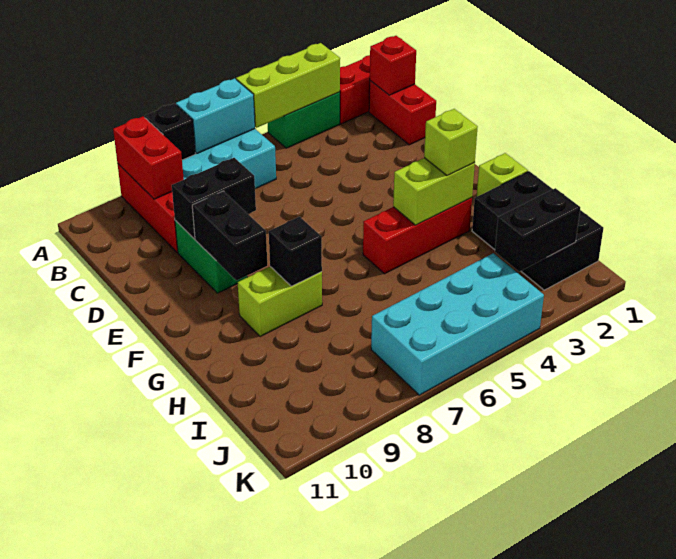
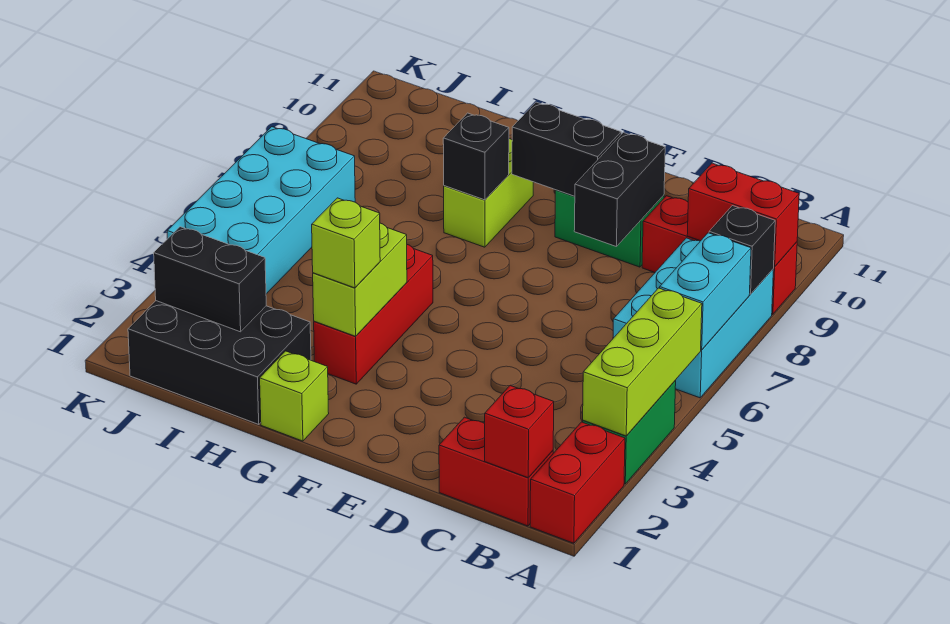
black 1x2 brick [495,188,580,272] -> black 1x2 brick turned to [154,227,266,332]

